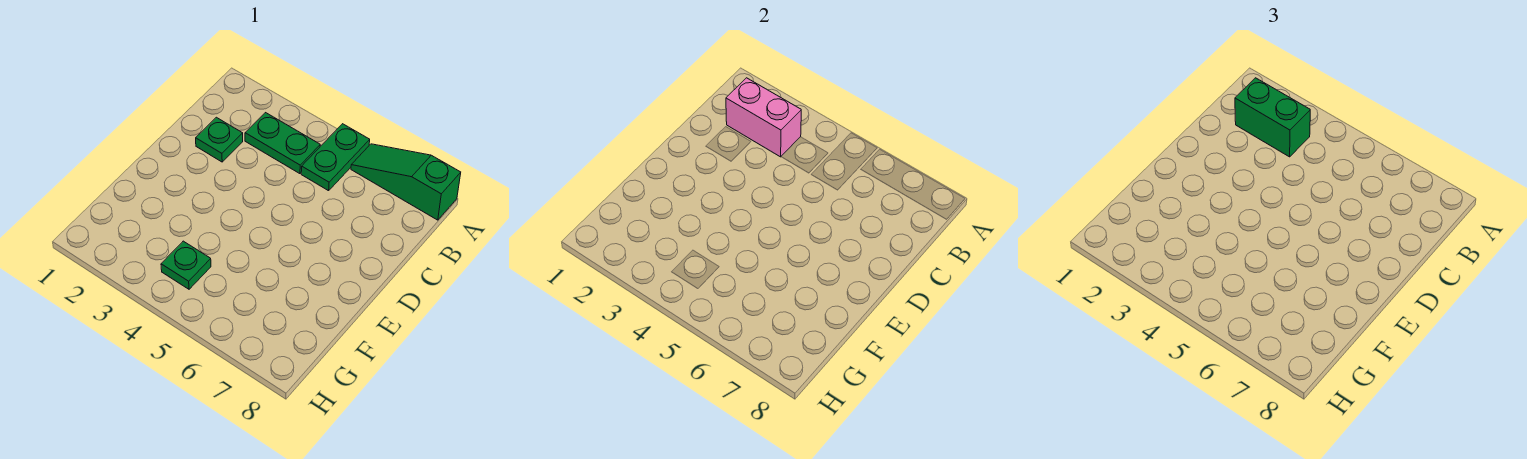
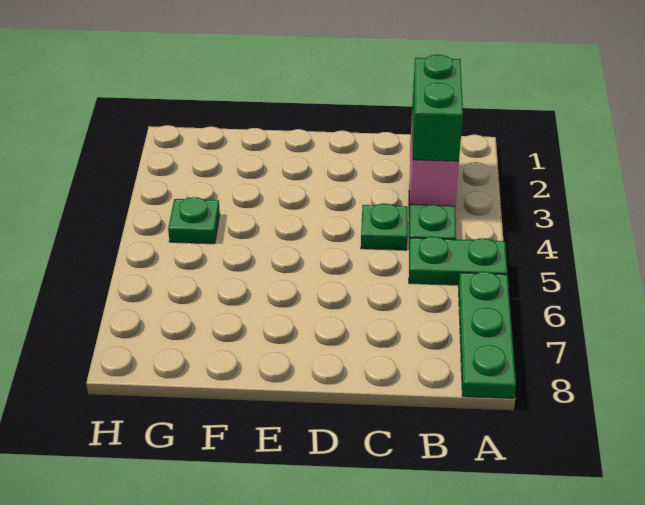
green 1x3 slope [351,144,461,220] -> green 1x3 plate [458,272,516,399]
green 1x1 plate [196,117,243,162] -> green 1x1 plate moved to [361,203,408,250]

